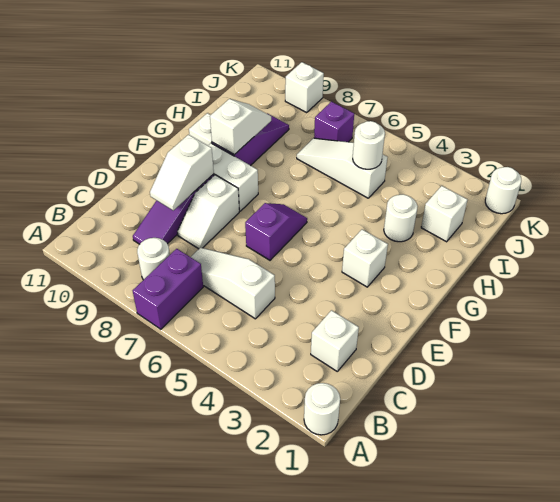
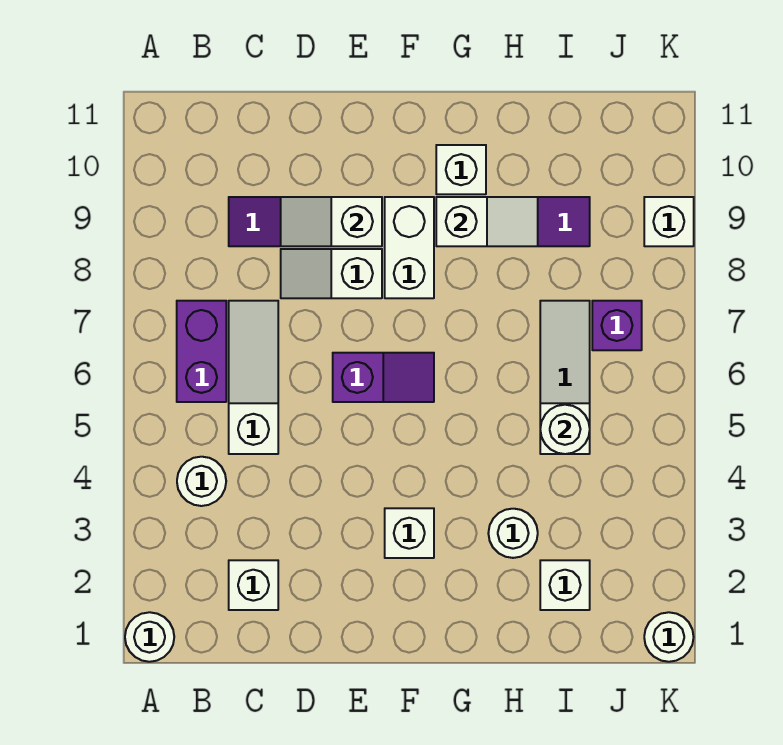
purple 1x2 brick [133,249,203,329] -> purple 1x2 brick turned to [177,301,226,402]
white 1x1 round brick [137,238,170,280] -> white 1x1 round brick moved to [177,457,226,506]

